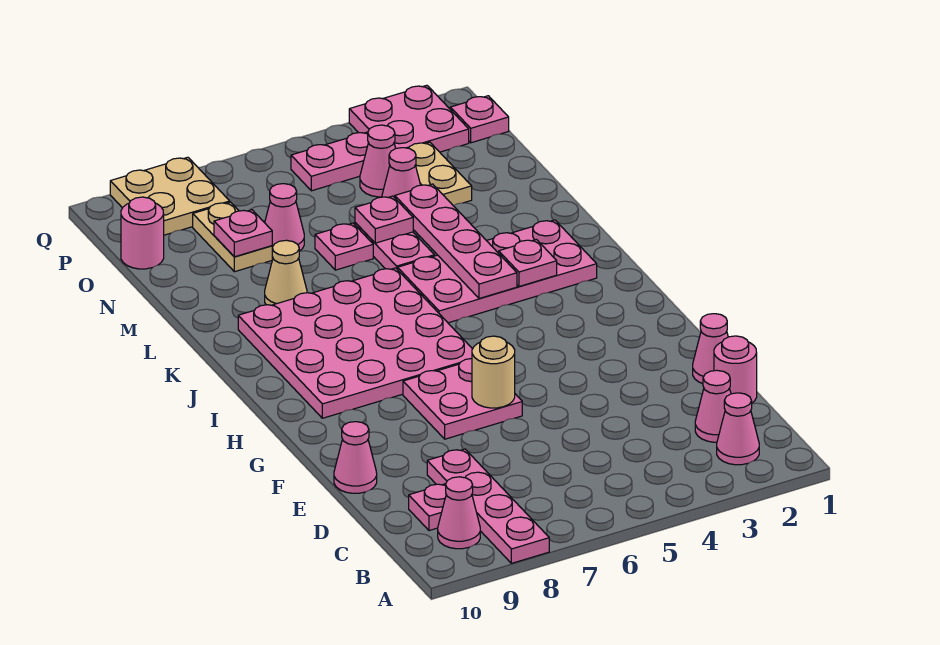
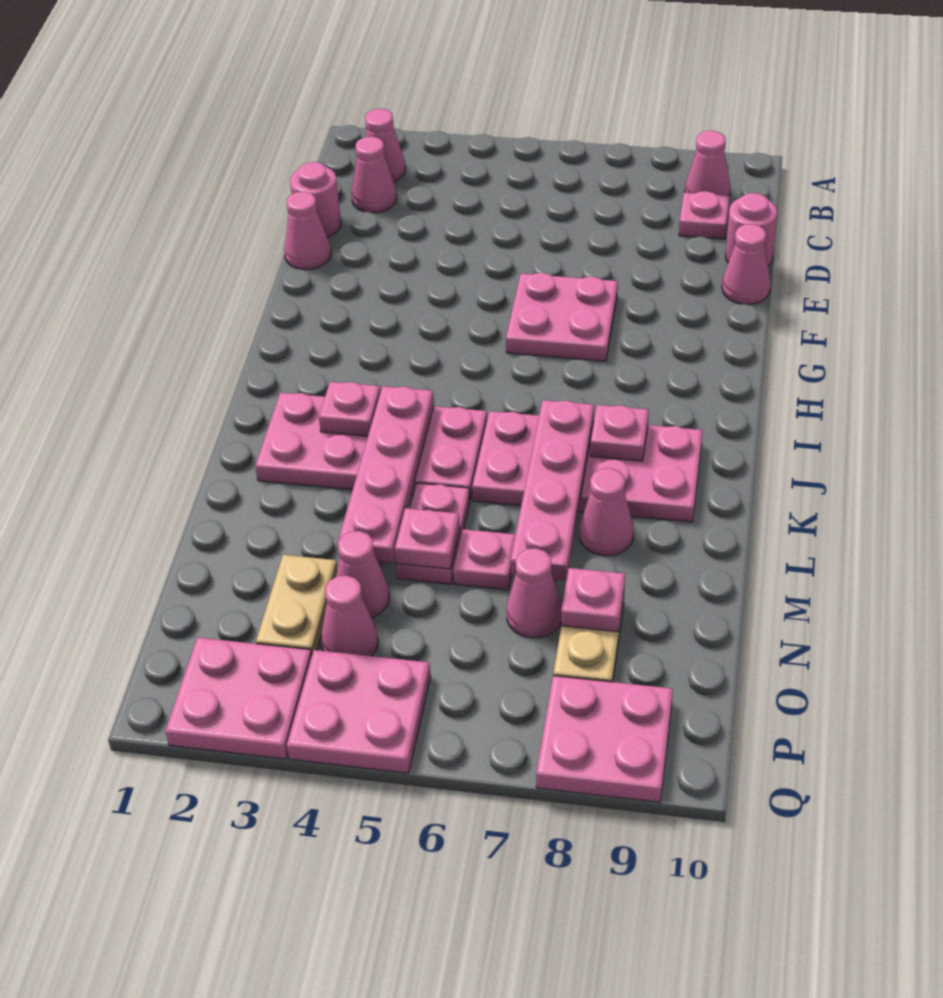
pink 1x4 plate [427,449,549,563] -> pink 1x4 plate moved to [510,400,594,580]
tan 1x1 round brick [472,336,515,408] -> none
pink 4x4 plate [238,268,472,418] -> pink 2x4 plate [472,411,703,522]
tan 1x1 cone [265,240,307,305] -> pink 1x1 cone [580,468,634,556]
pink 1x1 round brick [121,197,164,269] -> pink 1x1 round brick moved to [726,193,777,266]
pink 1x1 plate [450,96,509,143] -> pink 1x1 plate moved to [590,405,649,461]
pink 1x2 plate [291,132,368,191] -> pink 2x2 plate [287,650,431,773]
tan 2x2 plate [110,157,230,235] -> pink 2x2 plate [536,676,673,802]

